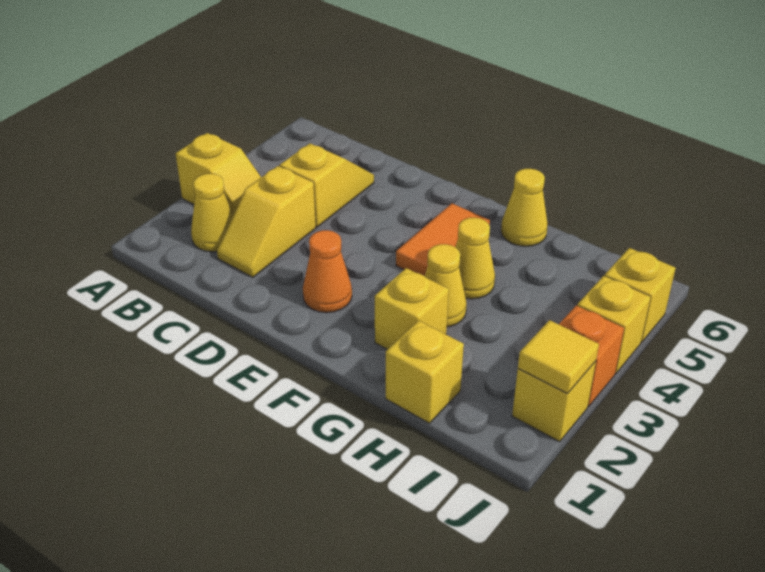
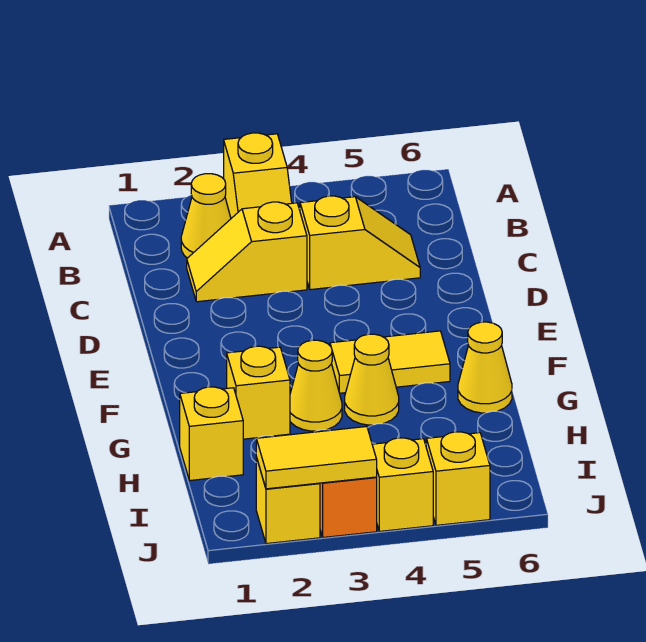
orange 1x1 cone [303,230,352,313] -> none
orange 1x2 tile [396,203,490,276] -> yellow 1x2 tile [330,331,450,393]
yellow 1x1 tile [518,320,599,394] -> yellow 1x2 tile [256,427,377,489]

